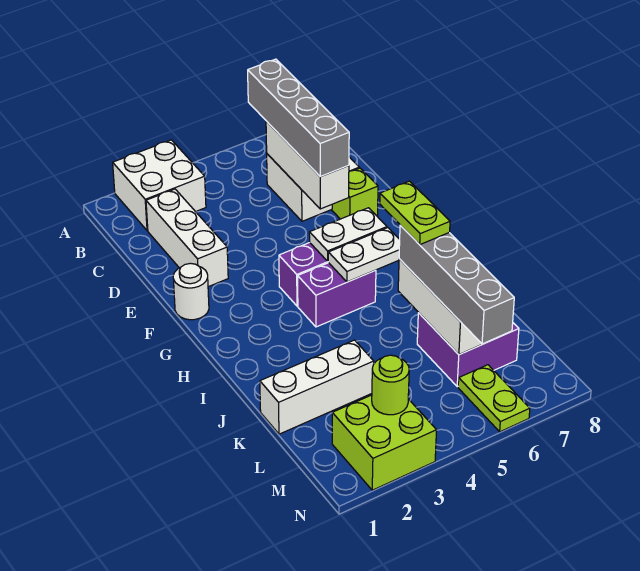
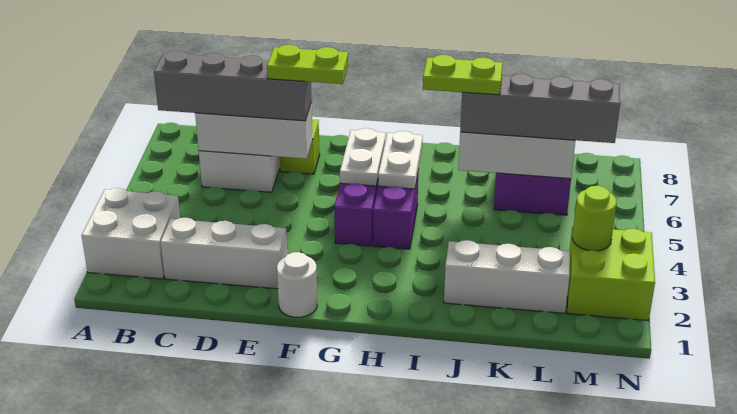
white 1x3 brick [260,340,374,434] -> white 1x3 brick turned to [444,240,570,313]
lime 1x2 plate [458,365,530,432] -> lime 1x2 plate moved to [267,45,348,84]

